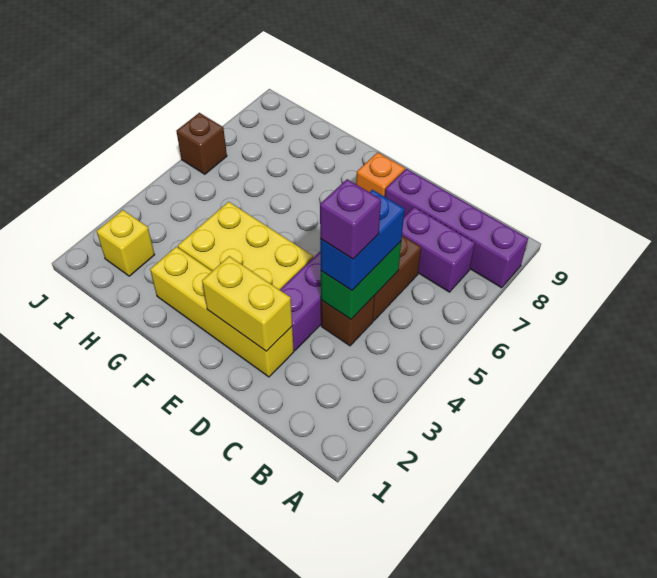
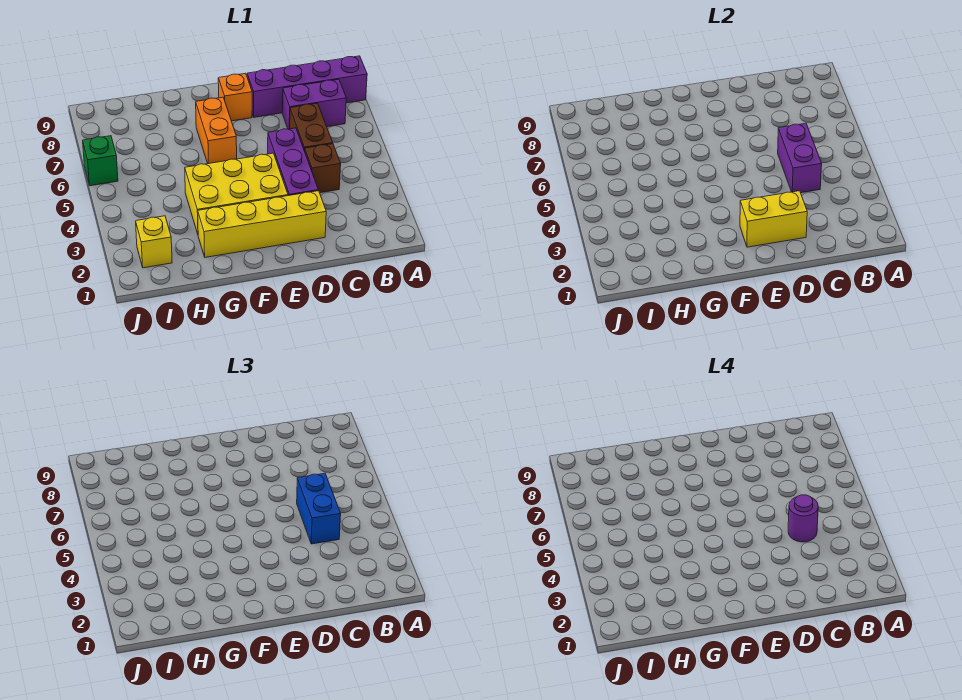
green 1x2 brick [321,242,401,319] -> purple 1x2 brick [778,123,822,193]
purple 1x1 brick [320,179,381,259] -> purple 1x1 round brick [788,495,818,542]
none -> orange 1x2 brick [196,97,237,164]
brown 1x1 brick [176,113,227,174] -> green 1x1 brick [83,136,118,186]

